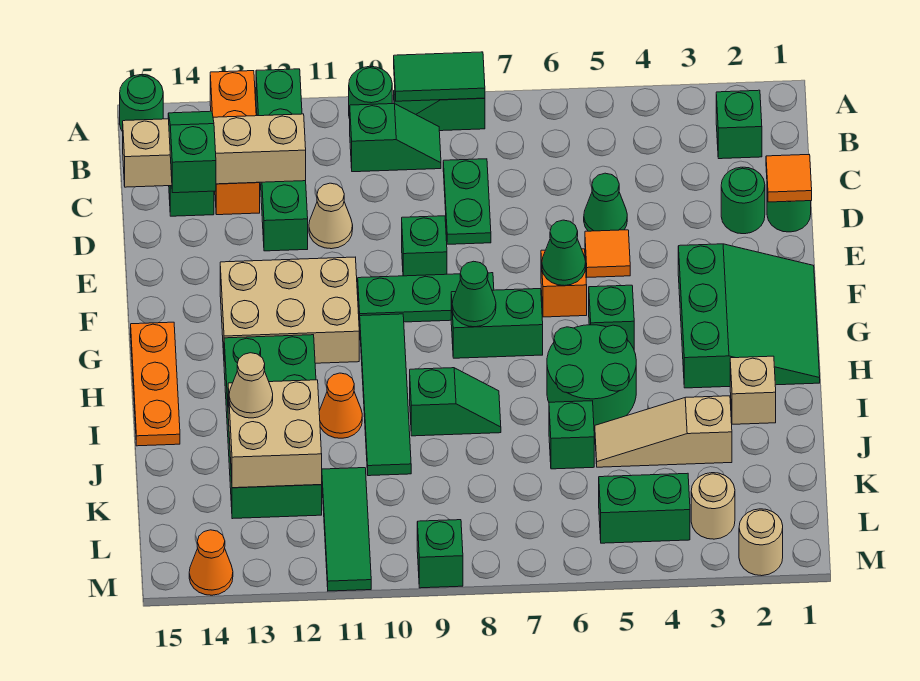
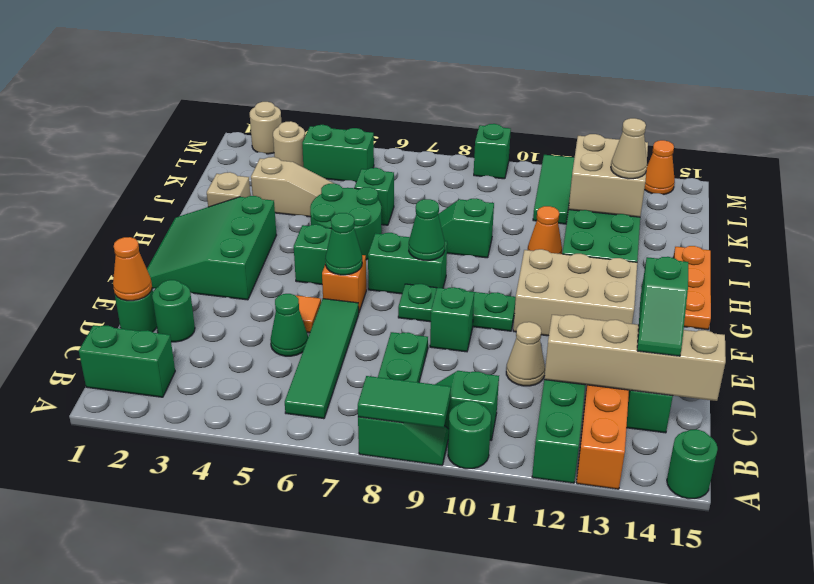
green 1x1 brick [716,90,762,159] -> green 1x2 brick [79,325,175,397]
orange 1x1 tile [766,155,812,202] -> orange 1x1 cone [113,237,152,301]
green 1x4 tile [360,314,411,476] -> green 1x4 tile moved to [285,299,359,419]

